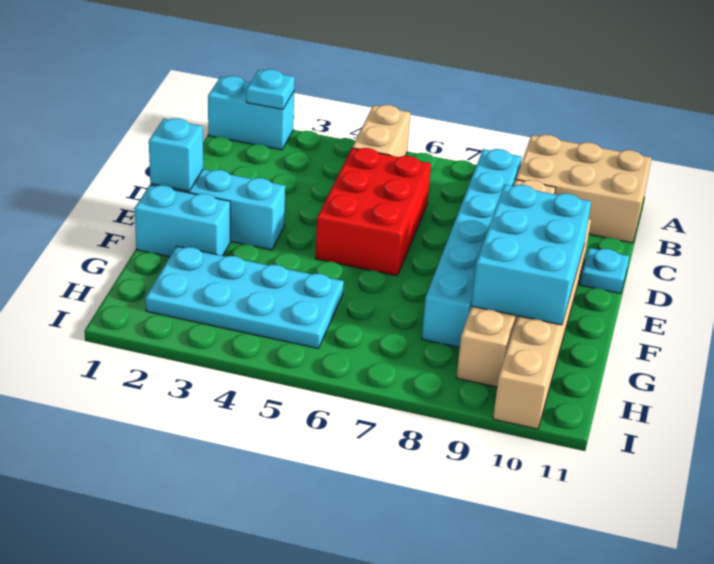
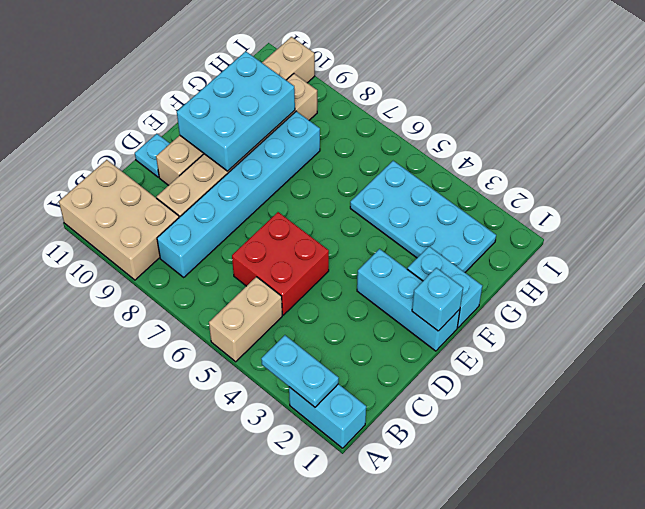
cyan 1x1 plate [246,69,295,109] -> cyan 1x2 plate [261,335,339,407]
red 2x3 brick [315,148,431,276] -> red 2x2 brick [232,212,329,315]

